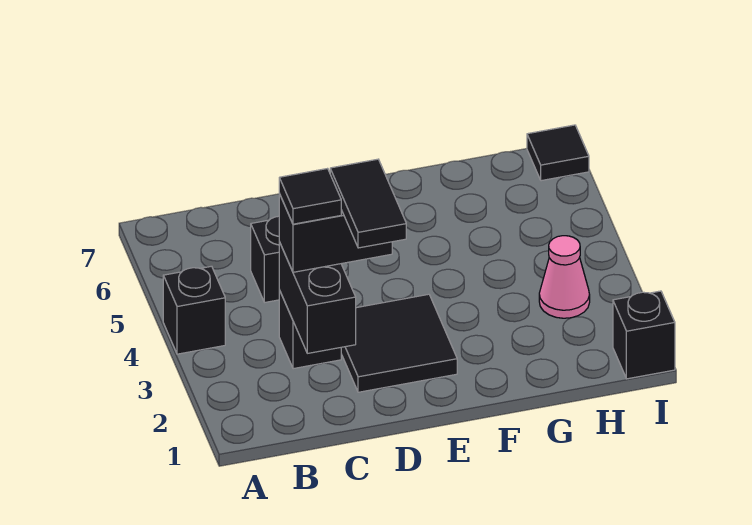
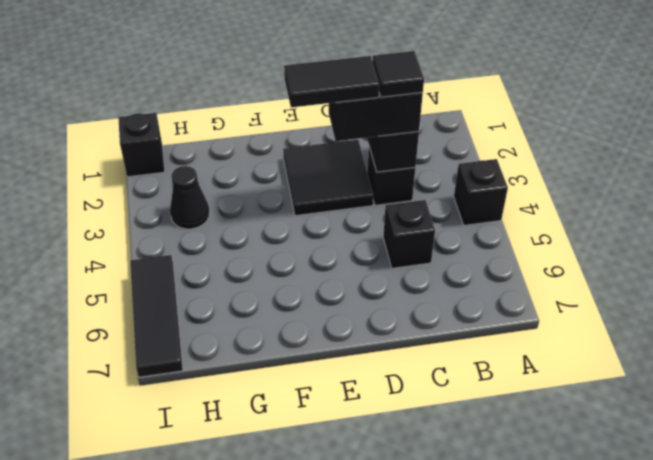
black 1x2 tile [330,159,406,248] -> black 1x2 tile turned to [284,56,379,108]
pink 1x1 cone [539,236,590,318] -> black 1x1 cone [170,166,210,229]
black 1x1 tile [527,125,589,181] -> black 1x3 tile [130,255,183,377]

